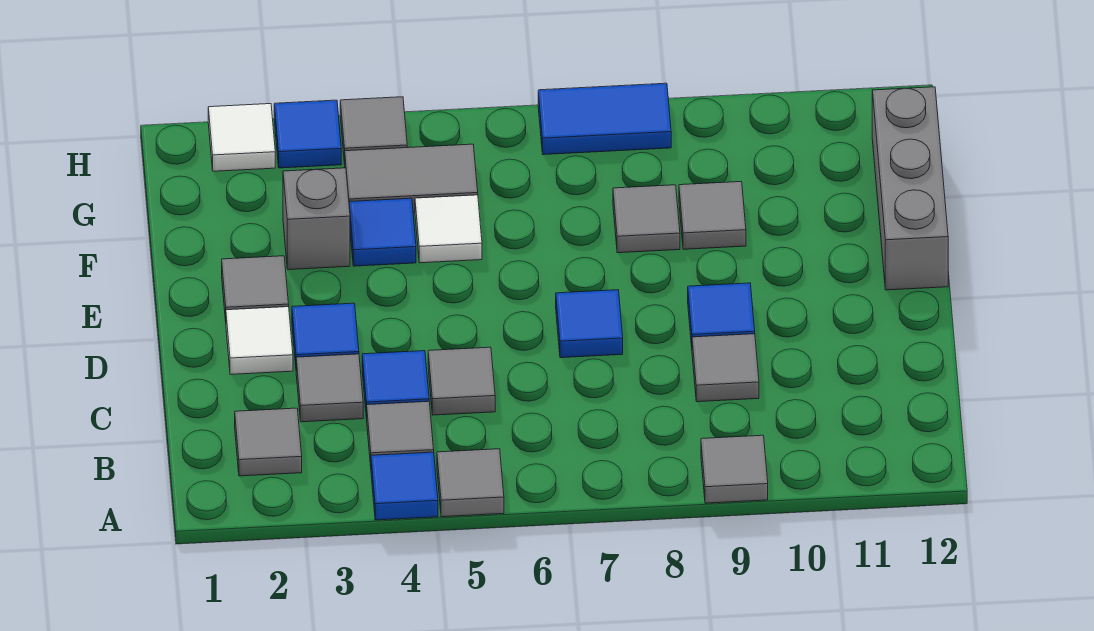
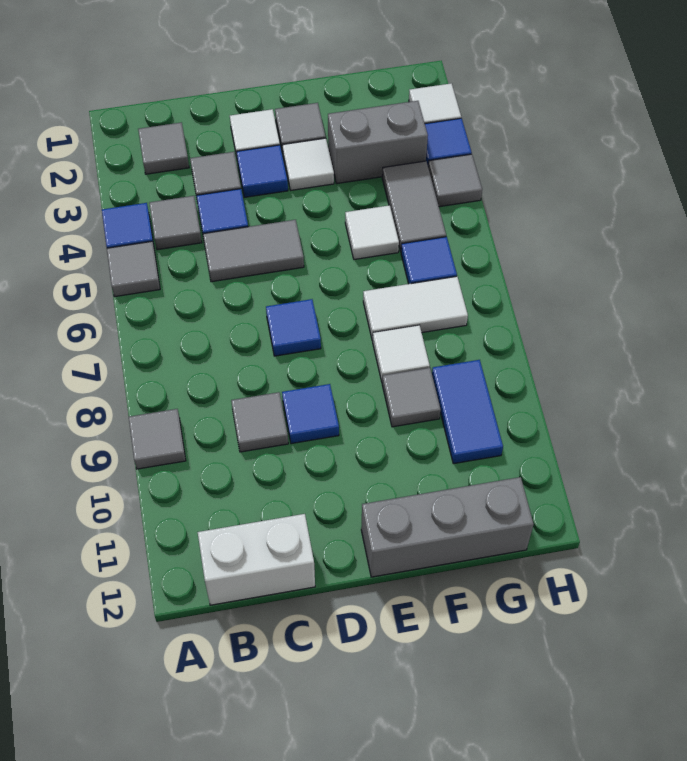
none -> white 1x2 brick [198,514,315,605]
grey 1x1 tile [428,347,495,415] -> grey 1x2 tile [203,220,304,282]
none -> white 1x1 tile [282,138,334,190]
grey 1x1 brick [283,168,350,270] -> grey 1x2 brick [328,101,428,184]
blue 1x1 tile [349,198,416,266] -> blue 1x1 tile moved to [401,237,457,284]
none -> white 1x2 tile [363,276,468,341]
grey 1x1 tile [613,185,680,253] -> white 1x1 tile [373,325,430,382]
blue 1x2 tile [538,83,671,155] -> blue 1x2 tile moved to [432,360,503,464]

